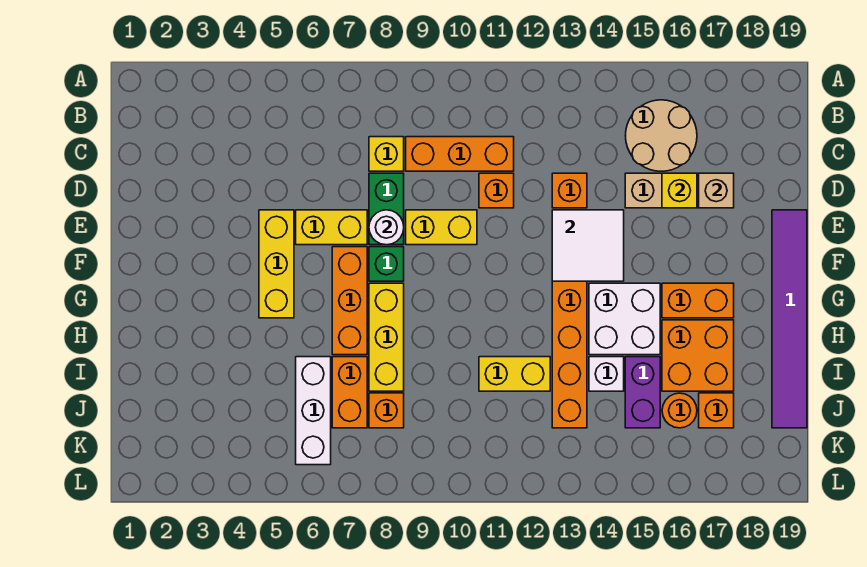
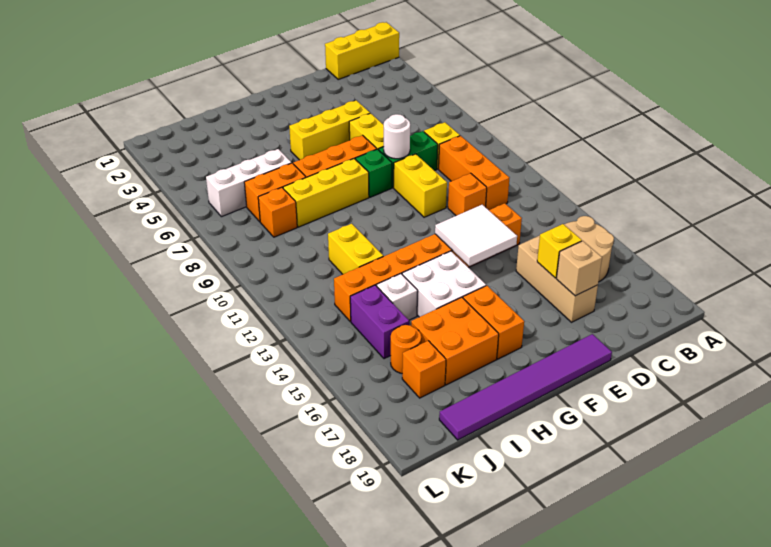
none -> yellow 1x3 brick [325,22,399,79]
purple 1x2 brick [625,357,660,428] -> purple 1x2 brick turned to [350,285,409,359]

